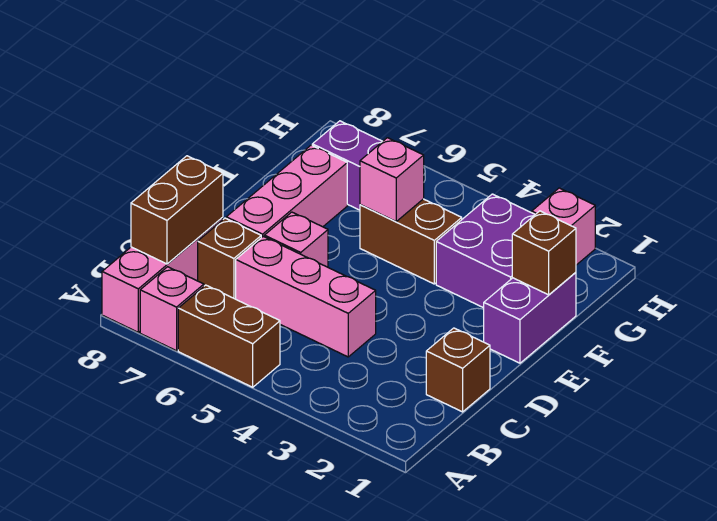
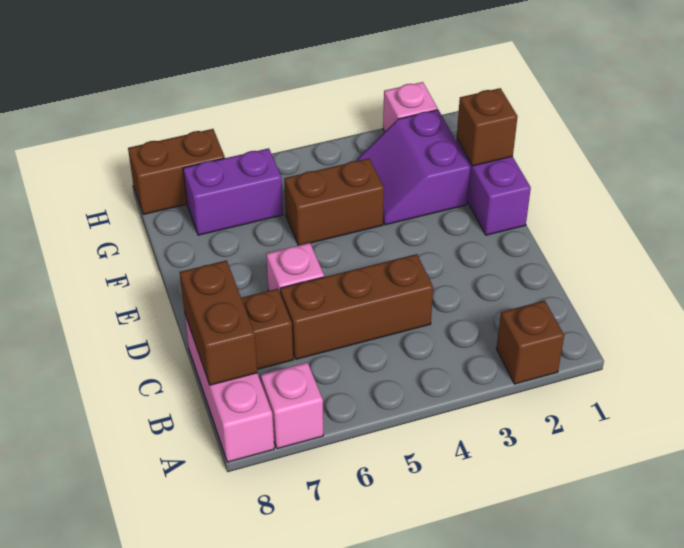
brown 1x2 brick [178,285,280,387] -> brown 1x2 brick moved to [128,129,225,214]
brown 1x1 brick [426,328,490,412] -> brown 1x1 brick moved to [497,301,564,384]
pink 1x3 brick [236,237,376,357] -> brown 1x3 brick [280,254,433,359]
pink 1x3 brick [226,145,347,238] -> none
purple 2x2 brick [436,194,535,308] -> purple 2x2 slope [357,110,470,225]
pink 1x1 brick [360,138,424,221] -> none

